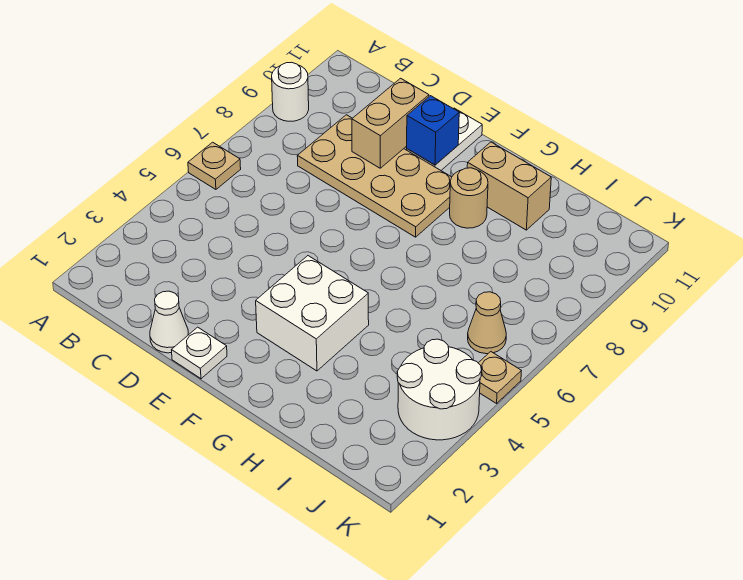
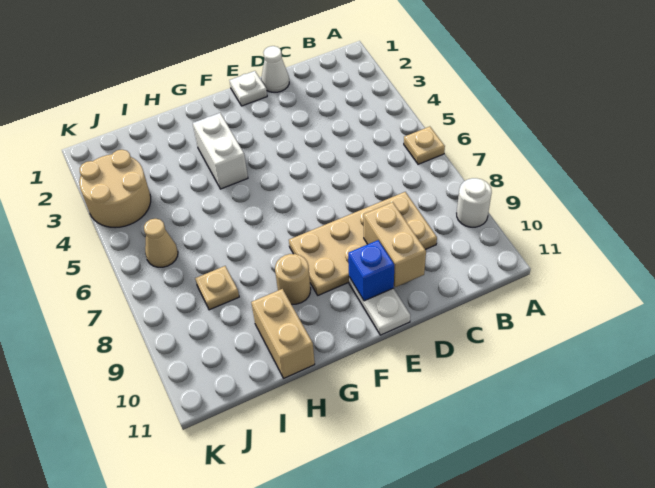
white 2x2 brick [256,256,369,371] -> white 1x2 brick [193,113,248,189]
tan 1x2 brick [467,142,551,230] -> tan 1x2 brick turned to [251,289,315,378]
white 2x2 round brick [397,339,481,440] -> tan 2x2 round brick [79,150,151,228]
tan 1x1 plate [479,352,521,403] -> tan 1x1 plate moved to [195,266,239,310]

